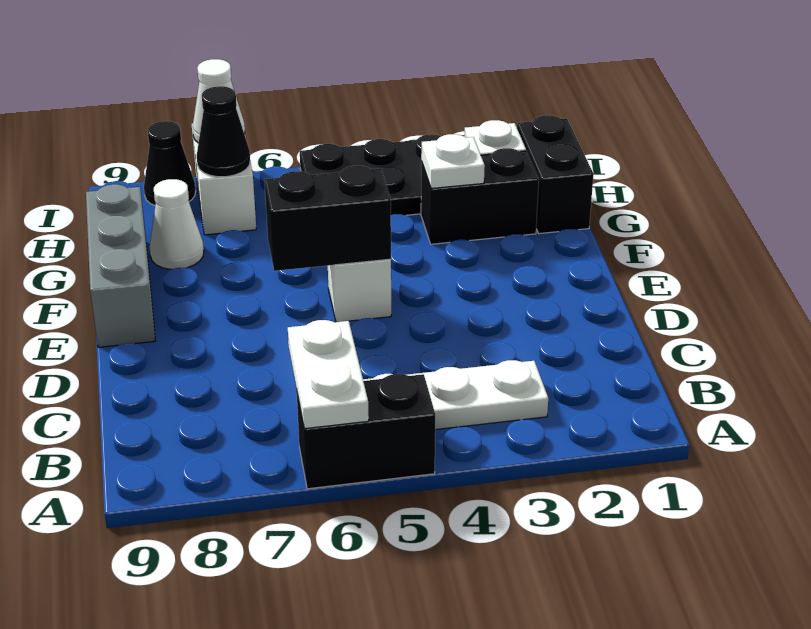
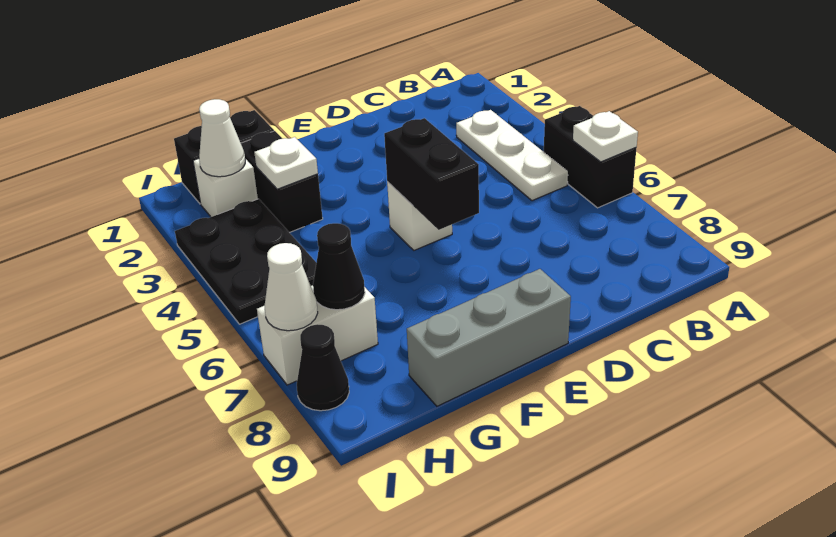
white 1x2 plate [288,320,369,429] -> white 1x1 plate [573,111,638,162]
white 1x1 cone [150,179,204,269] -> white 1x1 cone moved to [199,99,245,177]

